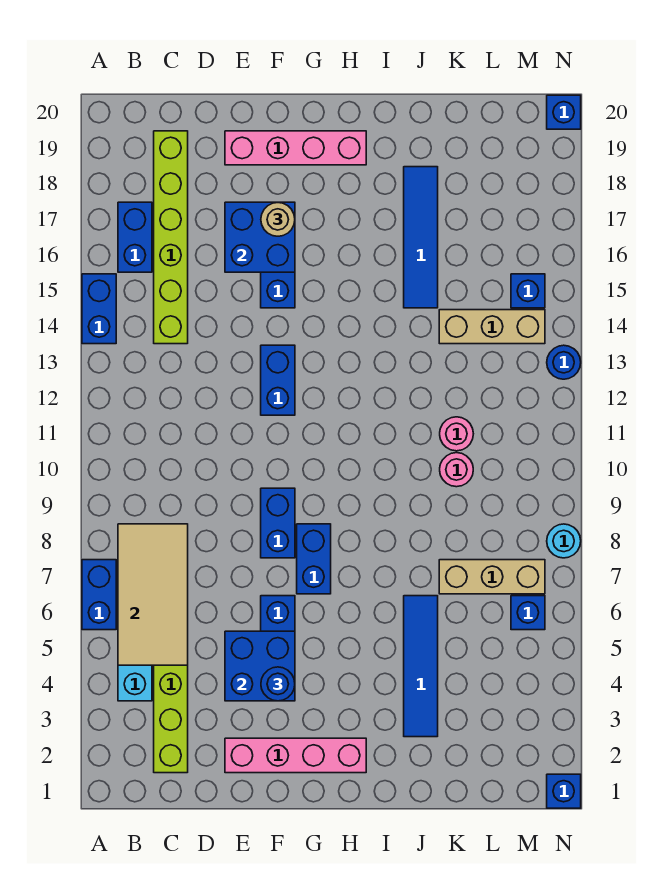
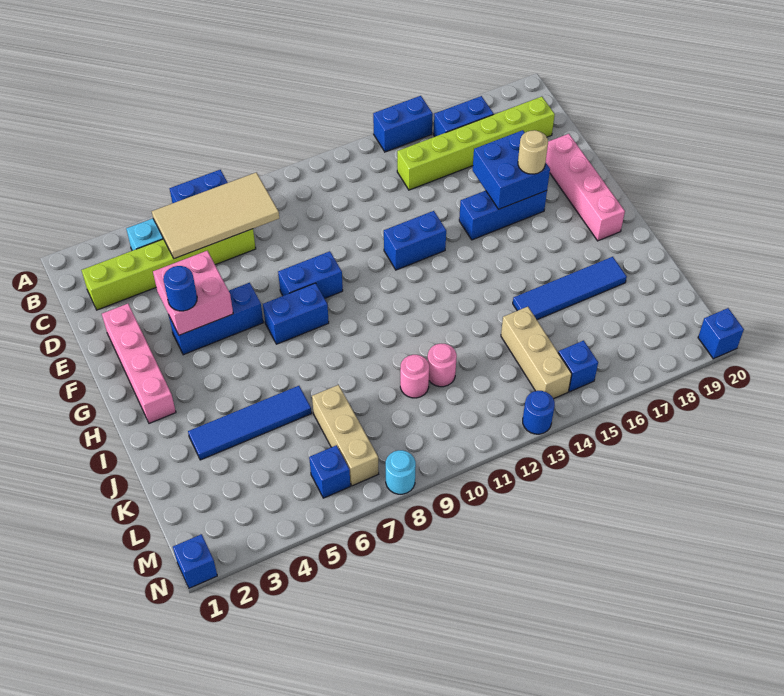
blue 2x2 brick [225,631,295,701] -> pink 2x2 brick [153,251,233,335]

